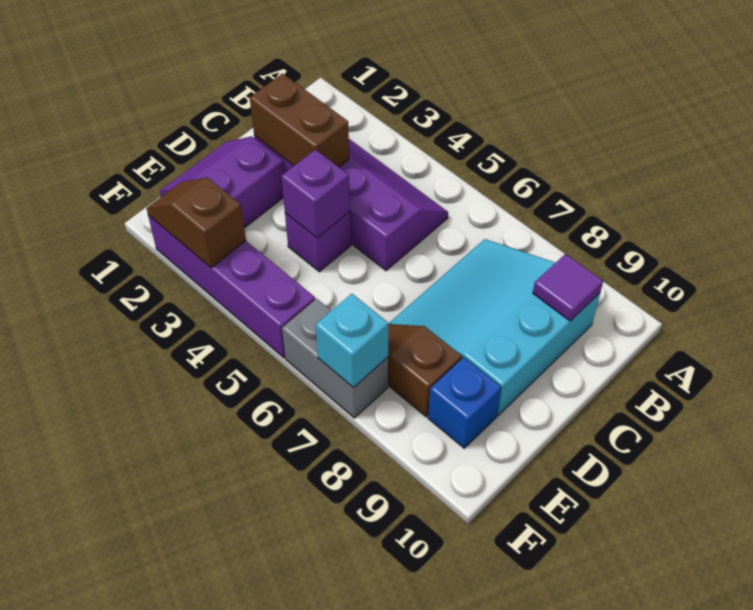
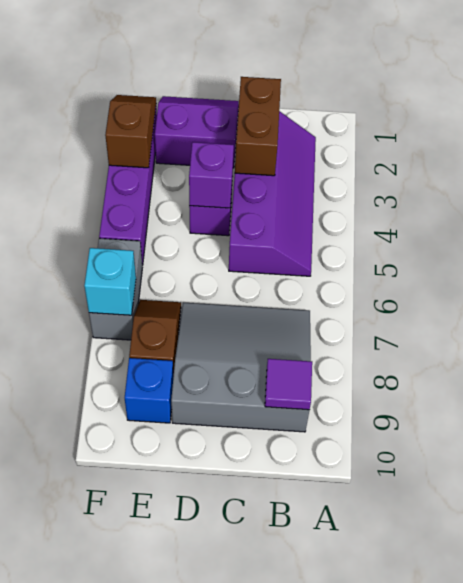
cyan 3x3 slope [389,239,600,416] -> grey 3x3 slope [171,302,311,432]

